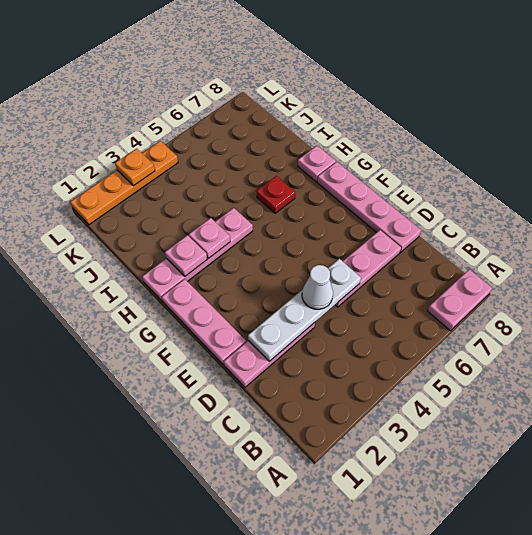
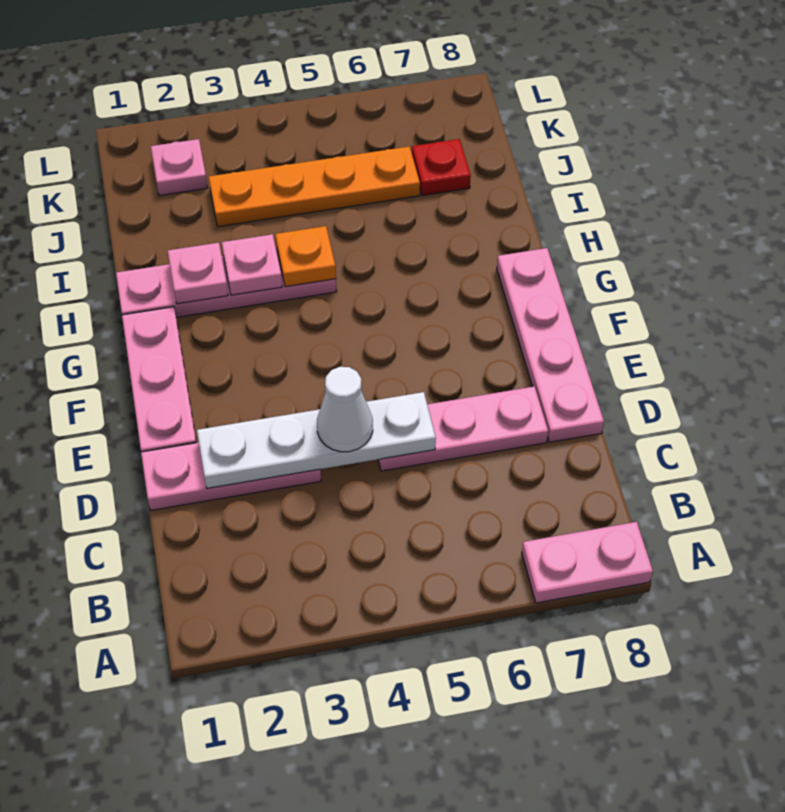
red 1x1 plate [256,176,295,213] -> red 1x1 plate moved to [412,139,471,195]
pink 1x1 plate [298,146,336,182] -> pink 1x1 plate moved to [151,139,208,196]
orange 1x4 plate [70,141,178,225] -> orange 1x4 plate moved to [209,146,420,227]
orange 1x1 plate [115,148,155,186] -> orange 1x1 plate moved to [276,226,336,287]

